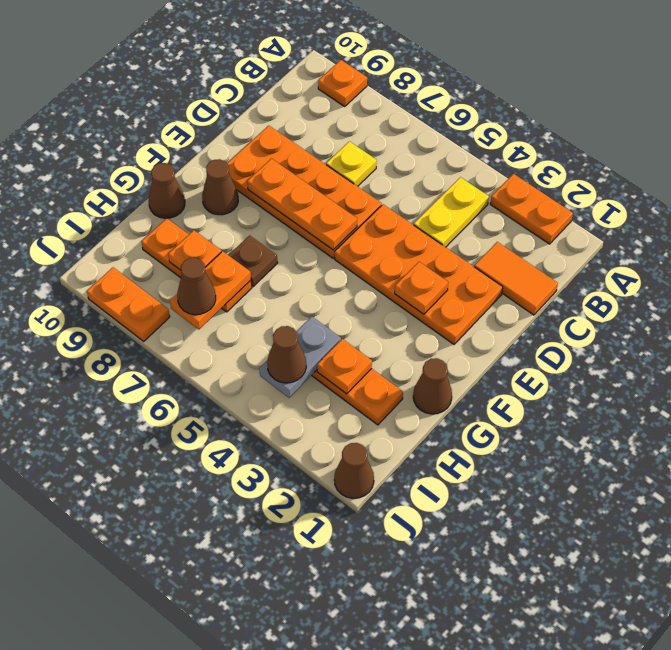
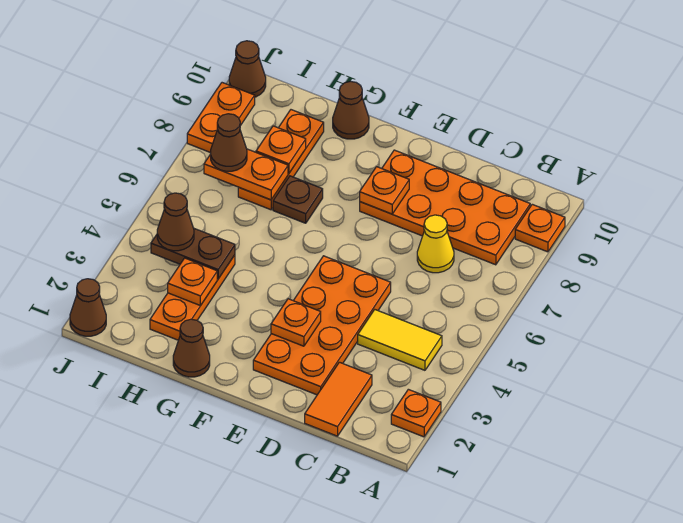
orange 1x2 plate [490,174,573,244] -> orange 1x1 plate [391,389,441,437]
yellow 1x2 plate [414,177,489,247] -> yellow 1x2 tile [358,310,442,370]
yellow 1x1 plate [326,141,377,186] -> yellow 1x1 cone [417,215,454,273]
orange 2x4 plate [227,126,382,258] -> orange 2x4 plate turned to [360,150,530,265]
orange 1x3 plate [247,159,357,250] -> orange 1x1 plate [360,167,409,214]
brown 1x1 cone [202,159,238,215] -> brown 1x1 cone moved to [229,41,266,97]
grey 1x2 plate [259,317,341,398] -> brown 1x2 plate [151,229,235,279]

